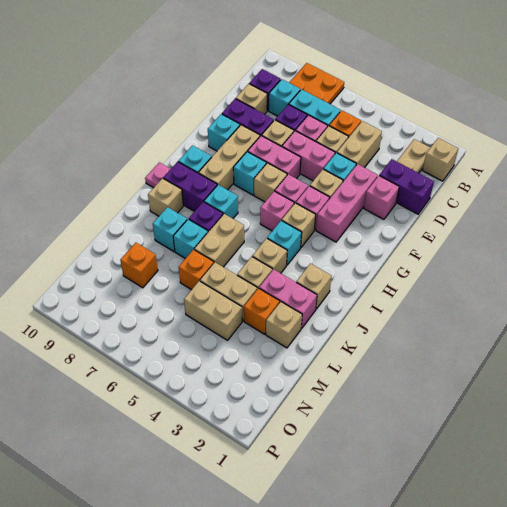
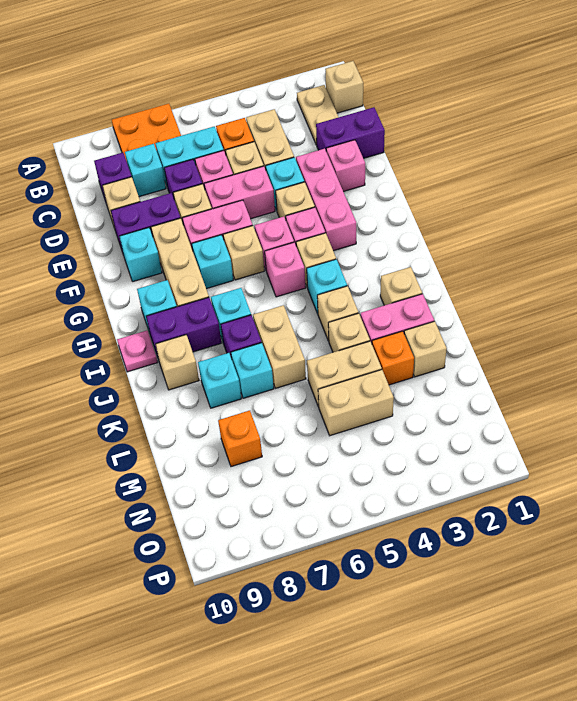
orange 1x1 brick [179,249,214,290] -> none

